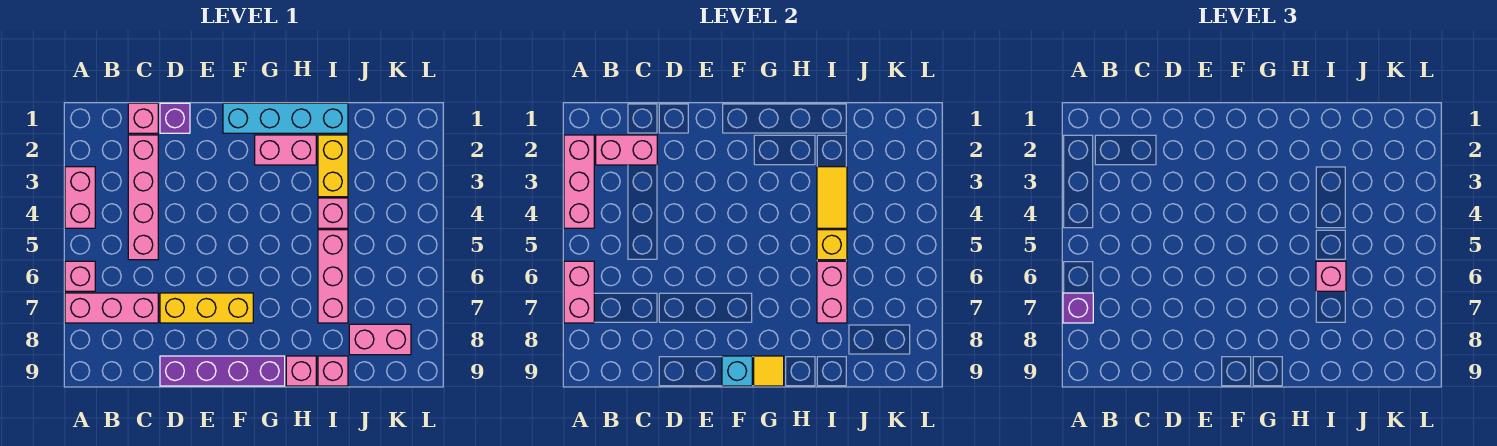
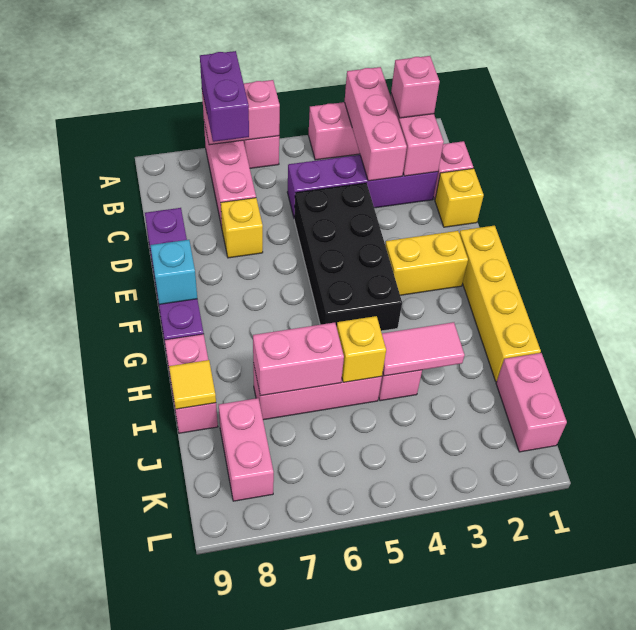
pink 1x3 brick [564,135,594,228] -> pink 1x3 brick turned to [345,67,407,181]
purple 1x1 brick [1063,293,1093,323] -> purple 1x2 brick [200,51,249,142]
pink 1x4 brick [128,135,158,260] -> purple 1x4 brick [287,155,438,217]
purple 1x1 brick [160,103,190,133] -> yellow 1x1 brick [435,168,484,227]
none -> black 2x4 brick [294,183,402,331]
yellow 1x3 brick [160,293,253,323] -> yellow 1x1 brick [221,198,263,258]
cyan 1x4 brick [223,103,348,133] -> yellow 1x4 brick [459,226,541,382]
pink 1x2 brick [255,135,316,165] -> pink 1x2 brick moved to [496,353,567,452]
yellow 1x1 tile [754,356,784,386] -> yellow 1x1 tile moved to [169,360,216,409]
yellow 1x2 brick [318,135,348,197] -> yellow 1x2 brick moved to [385,231,468,295]
yellow 1x2 tile [817,167,847,228] -> pink 1x2 tile [382,322,465,376]
pink 1x1 brick [1316,261,1346,291] -> pink 1x1 brick moved to [391,56,440,118]

